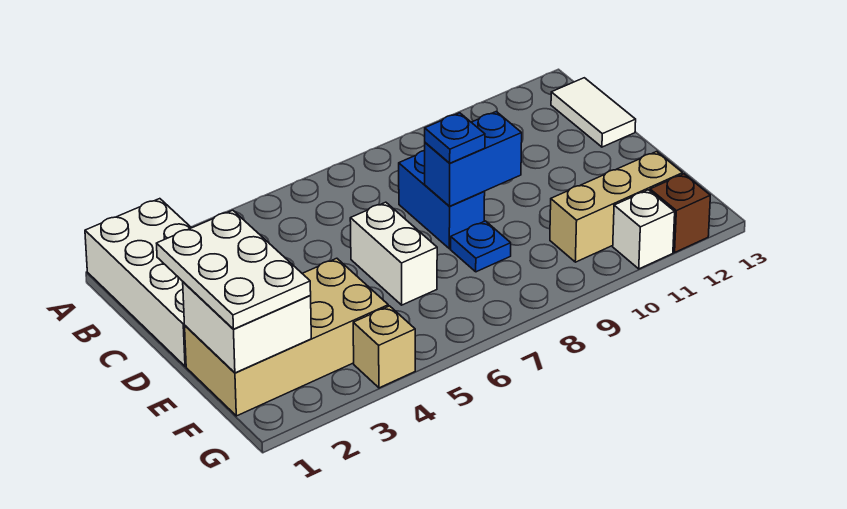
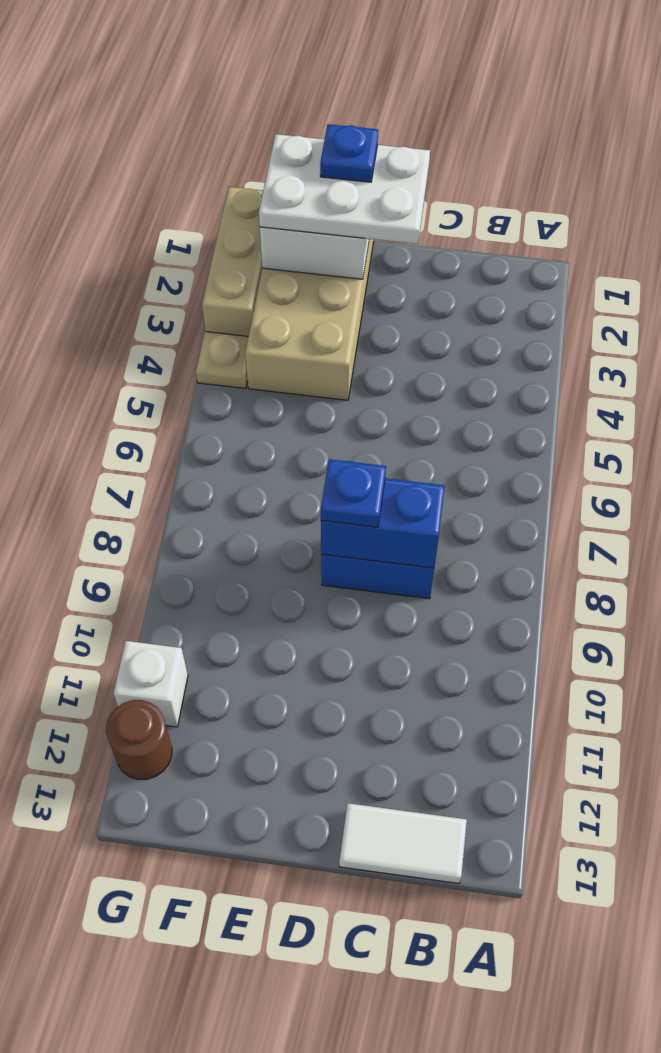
white 2x4 brick [85,199,191,366] -> none
white 1x2 brick [350,202,437,305] -> none
blue 1x2 brick [425,112,522,206] -> blue 1x2 brick turned to [321,478,445,568]
blue 1x1 plate [451,221,511,272] -> blue 1x1 plate moved to [320,124,378,182]
tan 1x3 brick [550,152,683,262] -> tan 1x3 brick moved to [202,187,263,336]
tan 1x1 brick [353,306,415,388] -> tan 1x1 plate [196,332,248,389]
brown 1x1 brick [650,174,710,252] -> brown 1x1 round brick [106,700,172,779]

